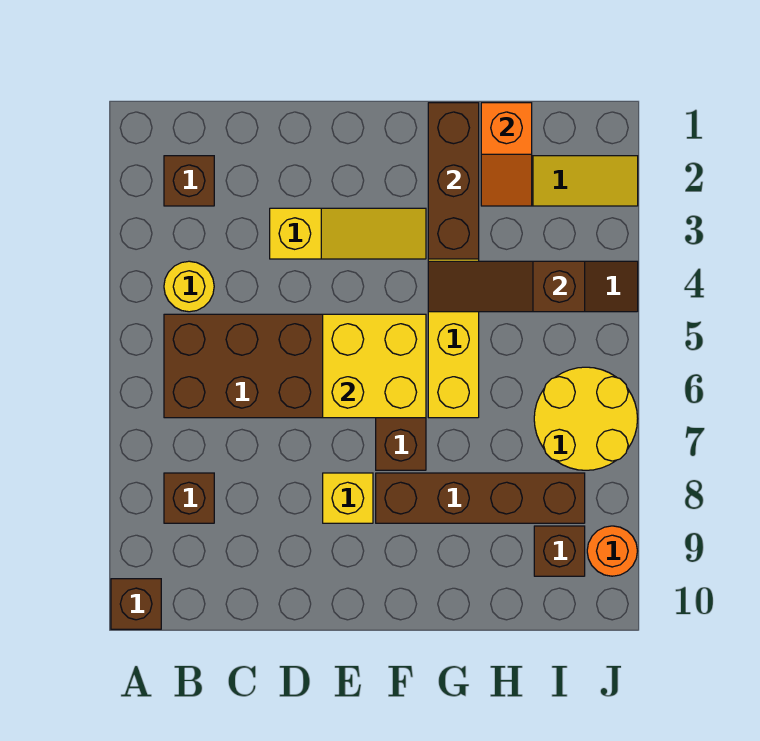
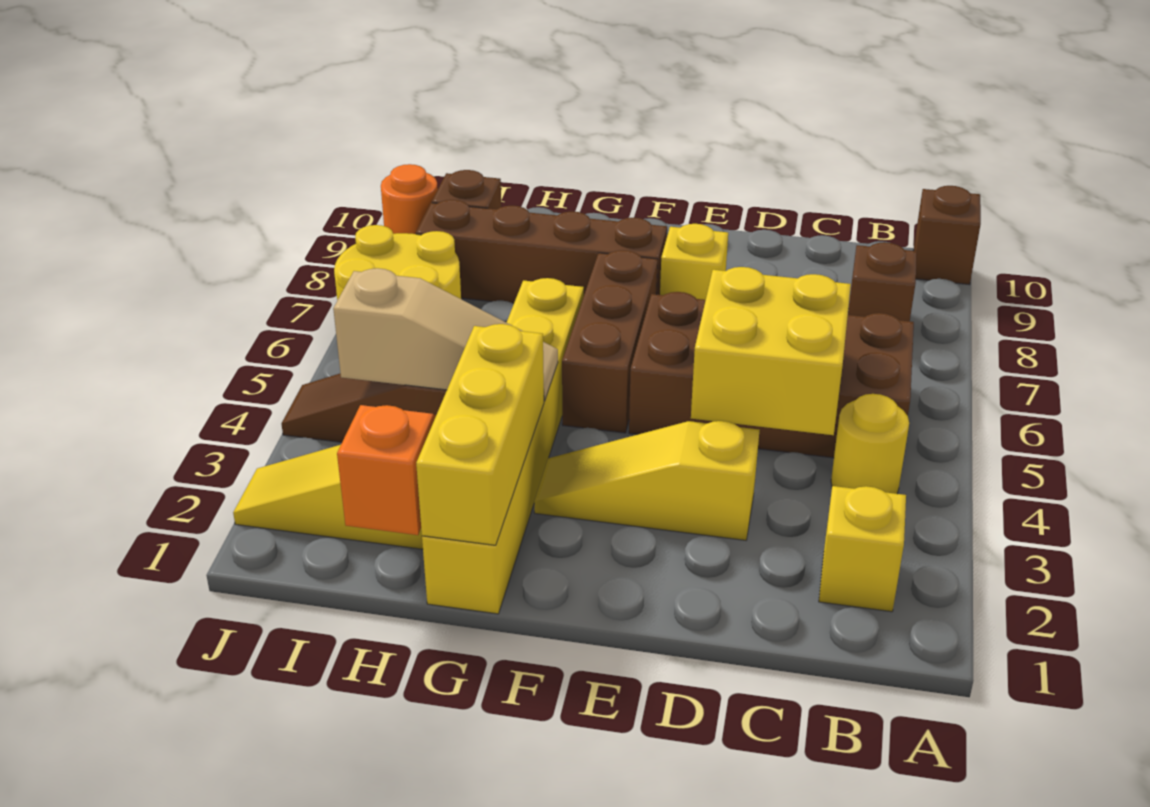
brown 1x1 brick [164,156,214,206] -> yellow 1x1 brick [819,486,906,612]
yellow 2x2 brick [323,314,426,418] -> yellow 2x2 brick moved to [691,267,851,435]
brown 1x3 brick [428,103,479,259] -> yellow 1x3 brick [416,324,544,545]
brown 1x3 slope [428,261,585,312] -> tan 1x3 slope [333,268,558,401]

